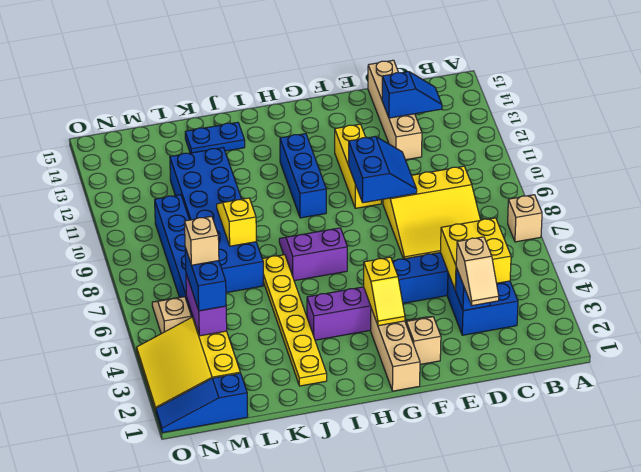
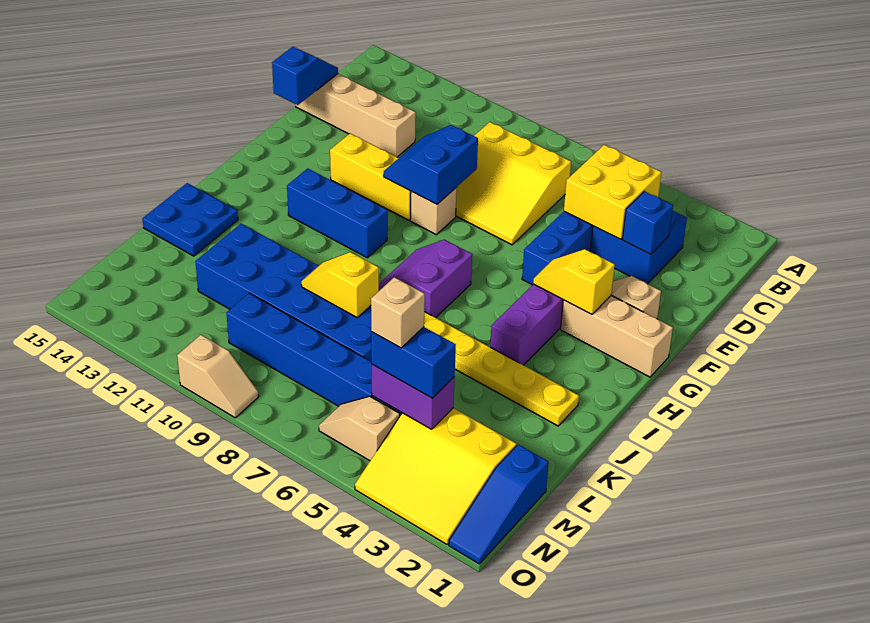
tan 1x1 brick [508,195,542,242] -> tan 1x1 brick moved to [410,187,457,235]
yellow 3x3 slope [383,166,480,259] -> yellow 3x3 slope turned to [456,122,571,245]
blue 1x2 slope [382,72,442,118] -> blue 1x2 slope moved to [272,47,338,105]
tan 1x2 slope [456,237,499,306] -> tan 1x2 slope moved to [177,335,259,418]
blue 2x2 slope [349,136,417,203] -> blue 2x2 slope turned to [384,125,478,204]
yellow 1x2 slope [364,257,405,326] -> yellow 1x2 slope turned to [533,249,615,314]
blue 1x2 plate [185,122,245,153] -> blue 2x2 plate [143,183,238,256]

